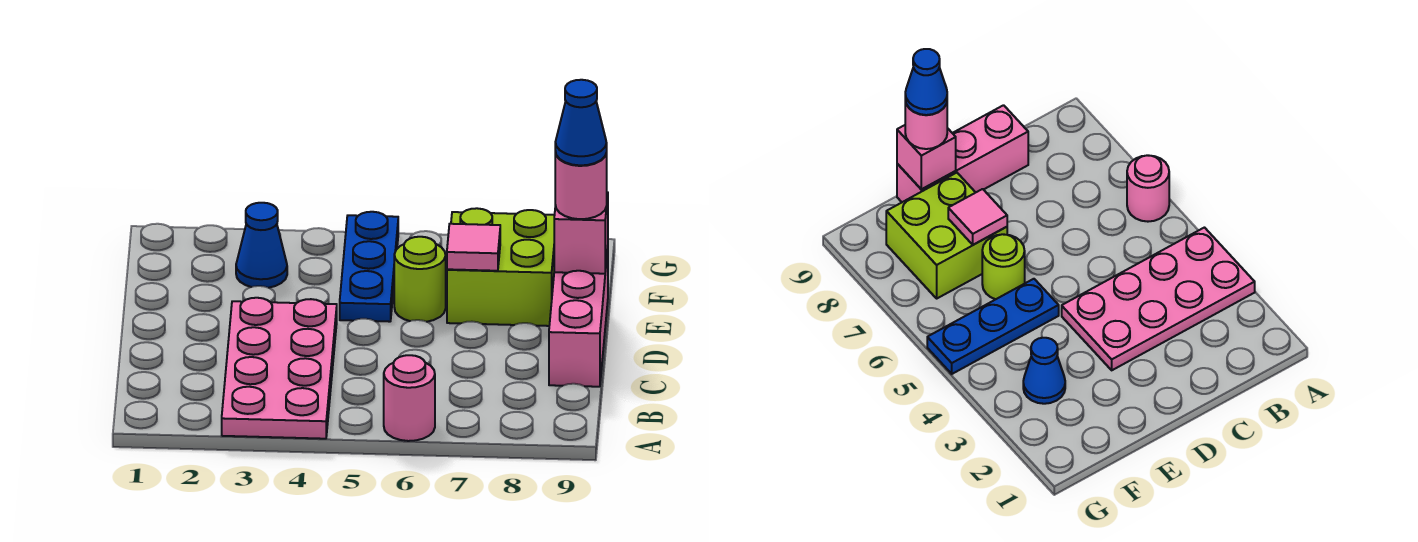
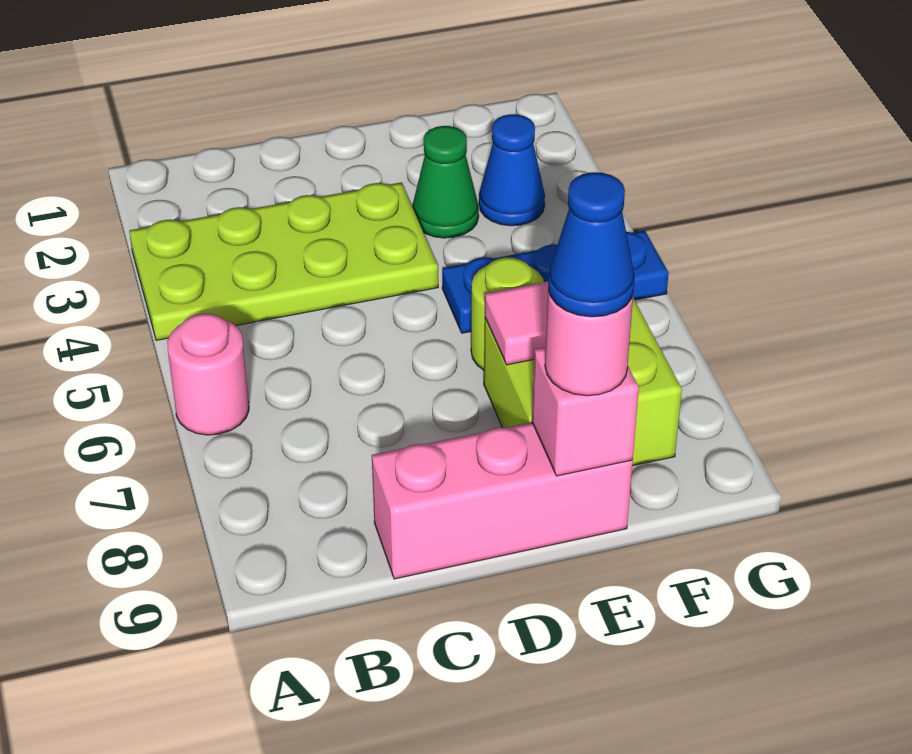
pink 2x4 plate [222,298,337,439] -> lime 2x4 plate [129,183,438,340]
none -> green 1x1 cone [412,126,479,238]

